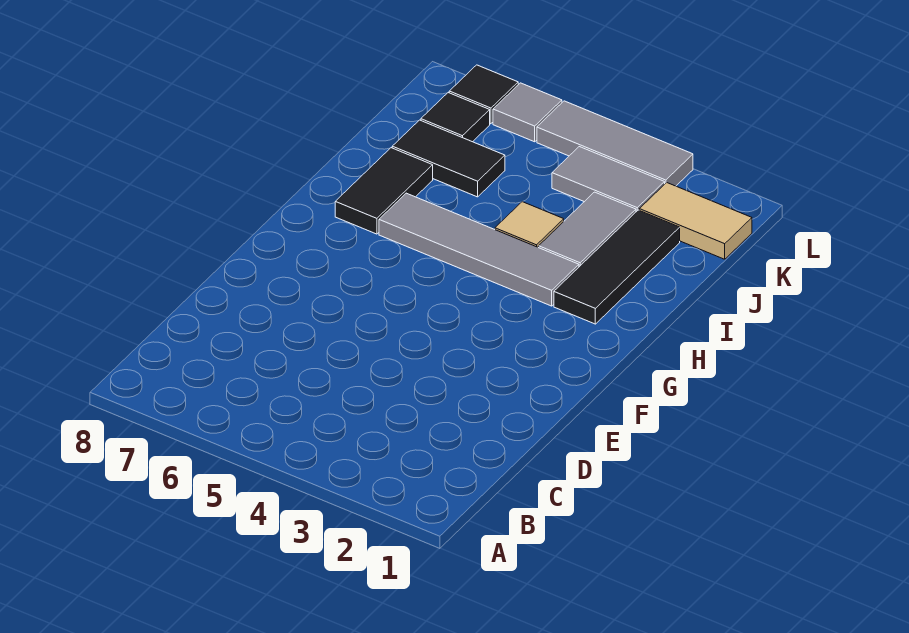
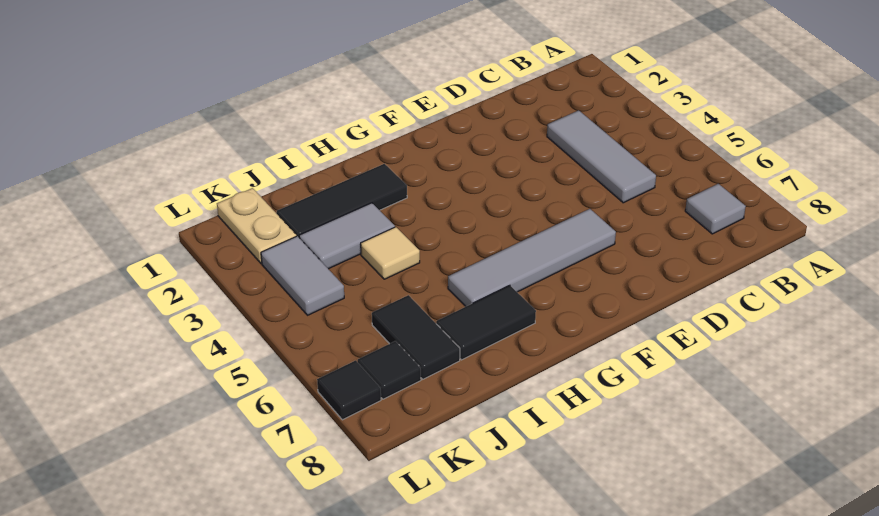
grey 1x4 tile [379,193,579,306] -> grey 1x4 tile turned to [448,209,616,306]
tan 1x2 tile [639,183,752,259] -> tan 1x2 plate [217,188,296,264]
grey 1x3 tile [537,101,693,186] -> grey 1x3 tile moved to [547,110,656,203]
grey 1x1 tile [493,83,562,142] -> grey 1x1 tile moved to [685,184,746,234]

